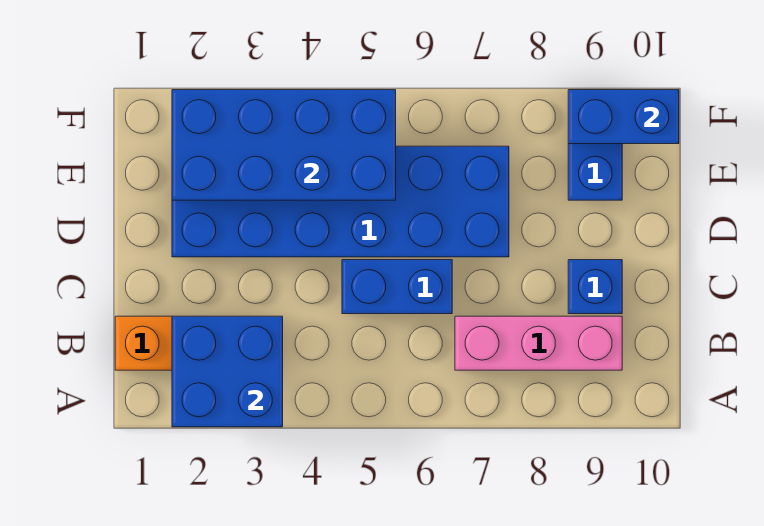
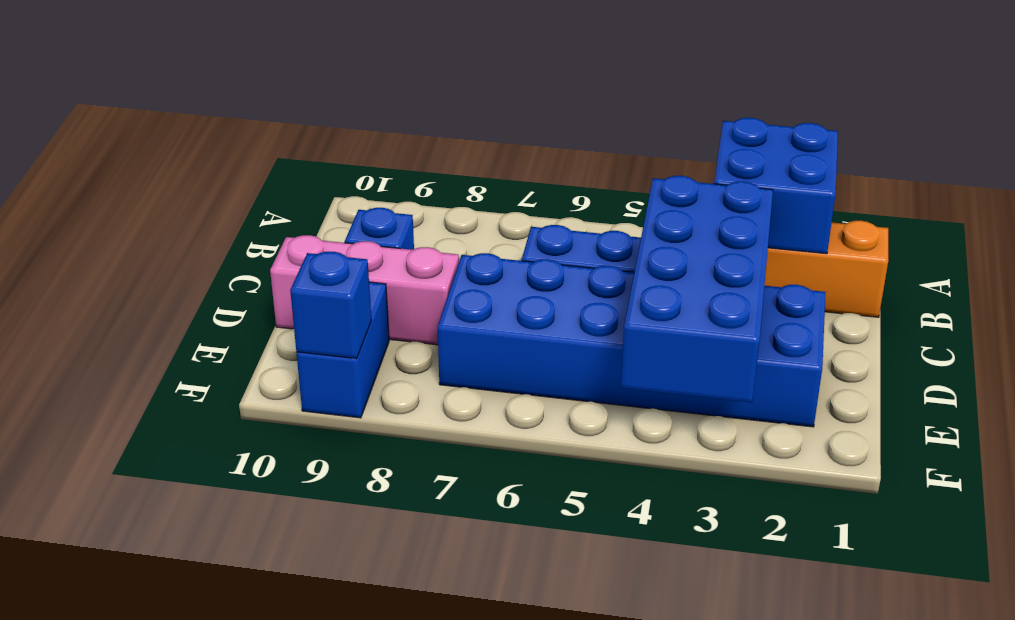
pink 1x3 brick [455,316,622,370] -> pink 1x3 brick moved to [270,235,459,345]
blue 2x4 brick [172,90,396,200] -> blue 2x4 brick turned to [621,176,773,402]
blue 1x2 brick [568,90,679,144] -> blue 1x1 brick [290,252,371,358]

